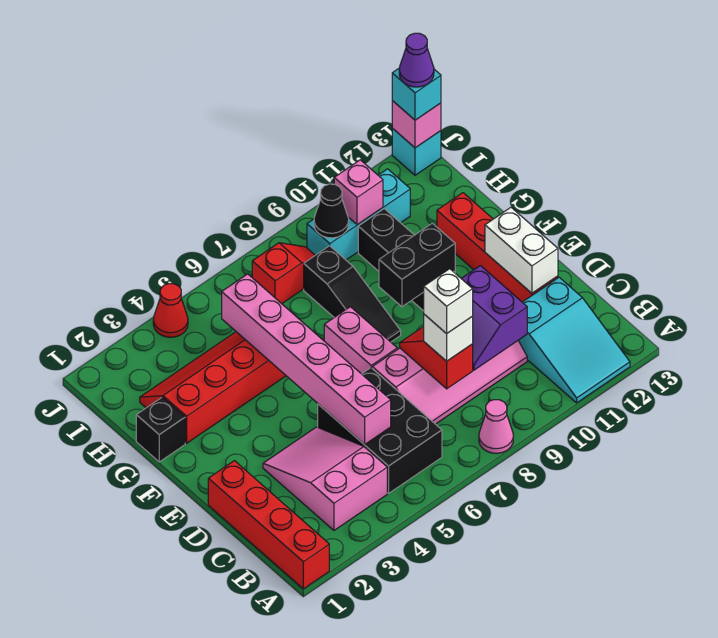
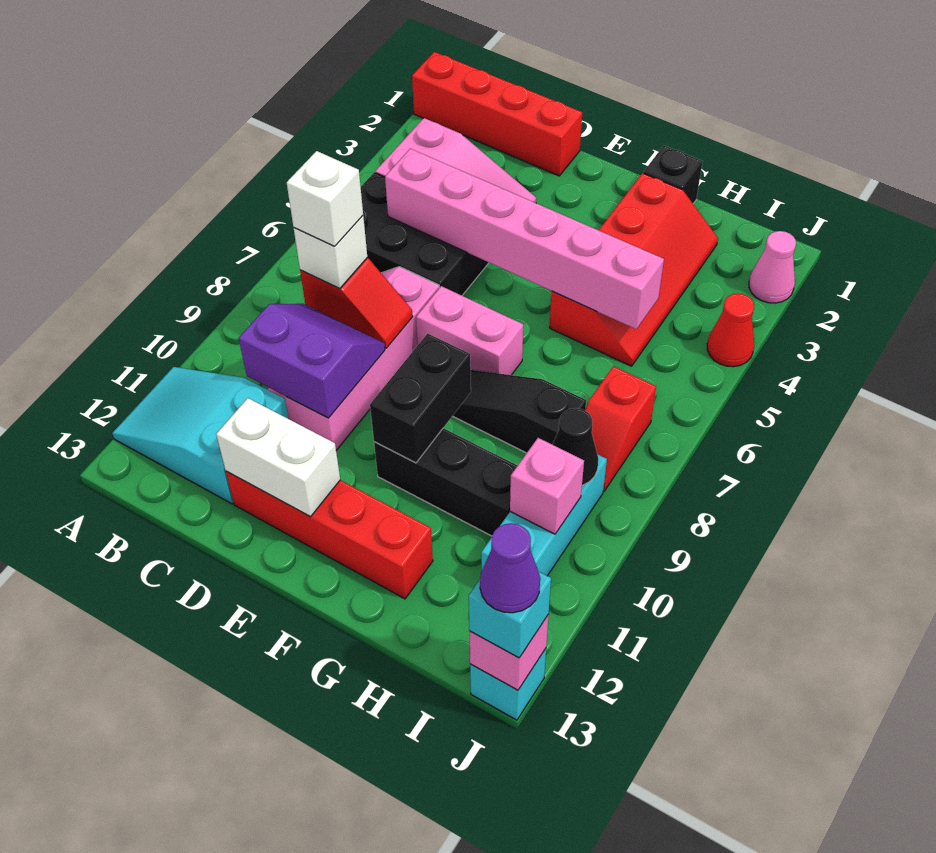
pink 1x1 cone [479,400,513,453] -> pink 1x1 cone moved to [749,231,796,303]

